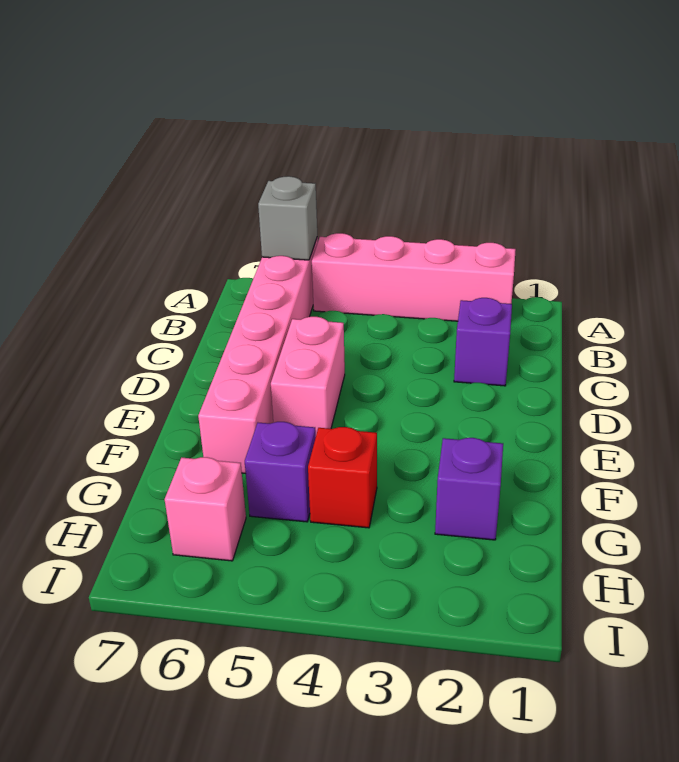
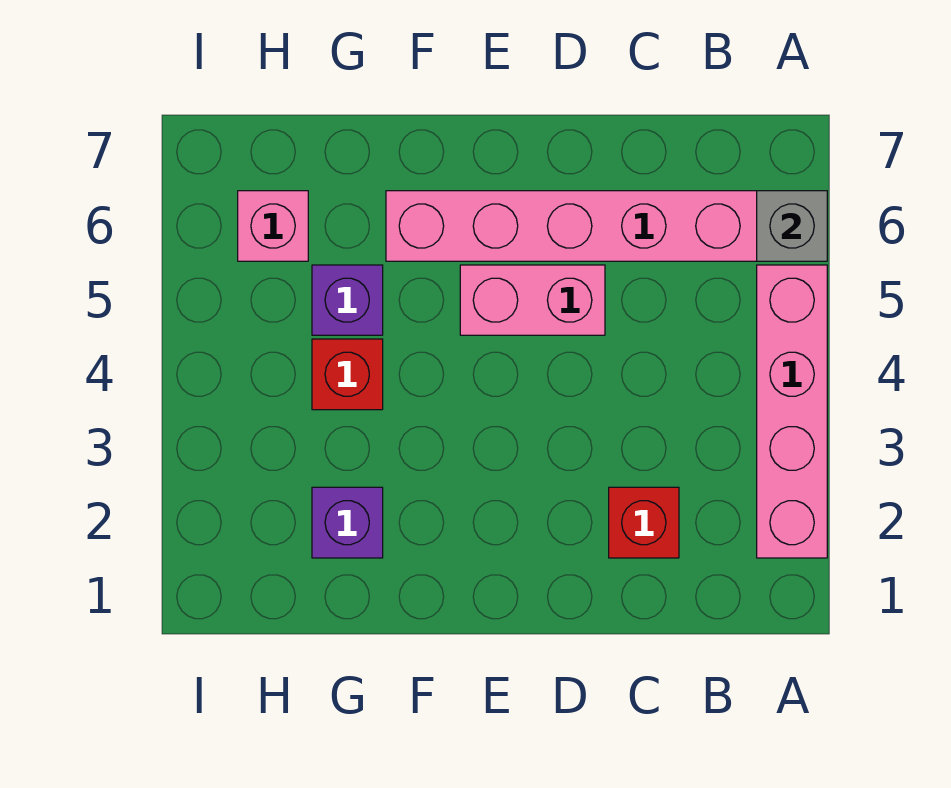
purple 1x1 brick [454,298,512,386] -> red 1x1 brick [609,487,679,558]

